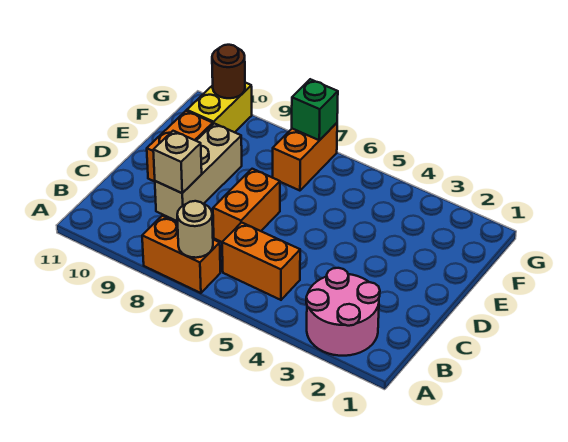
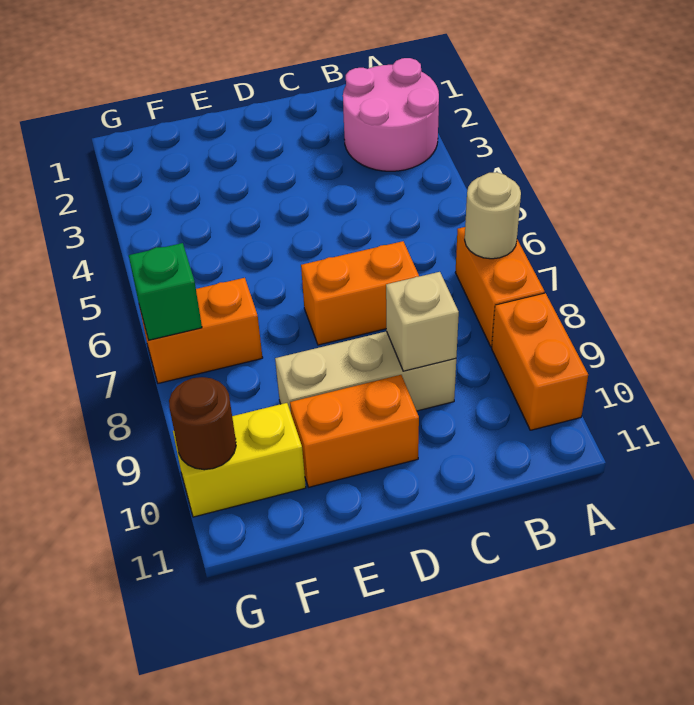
orange 1x2 brick [222,222,300,300] -> orange 1x2 brick moved to [492,293,588,430]

